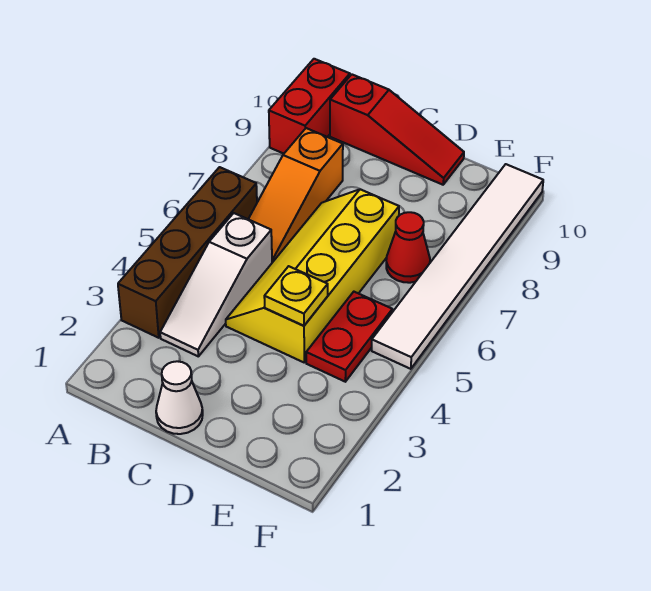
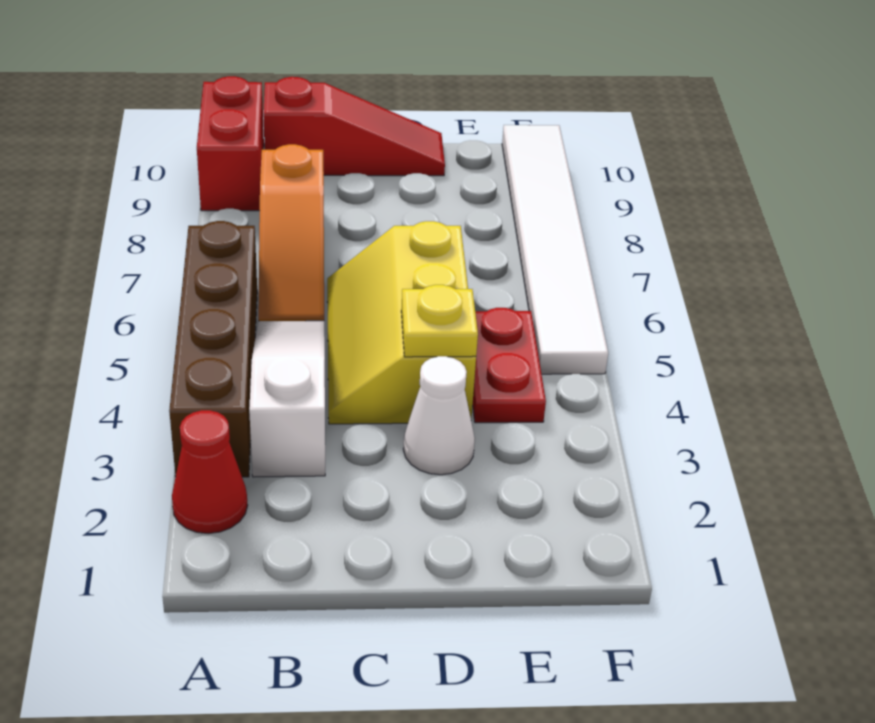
white 1x3 slope [160,213,272,356] -> white 1x3 slope turned to [249,321,325,477]
white 1x1 cone [156,361,203,434] -> white 1x1 cone moved to [403,356,475,475]
yellow 2x4 slope [226,189,399,362] -> yellow 2x3 slope [327,221,476,424]
red 1x1 cone [386,212,430,283] -> red 1x1 cone moved to [172,410,248,534]

